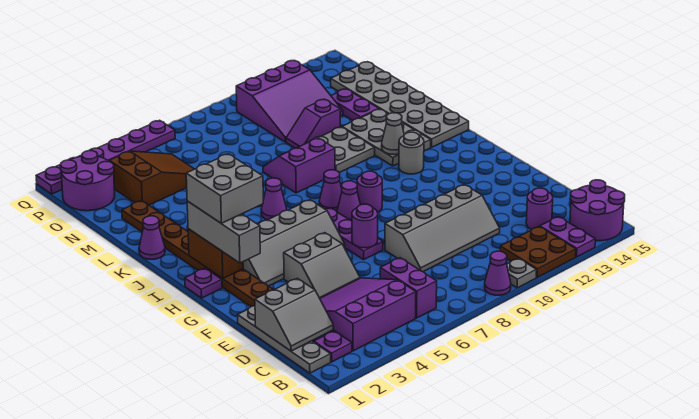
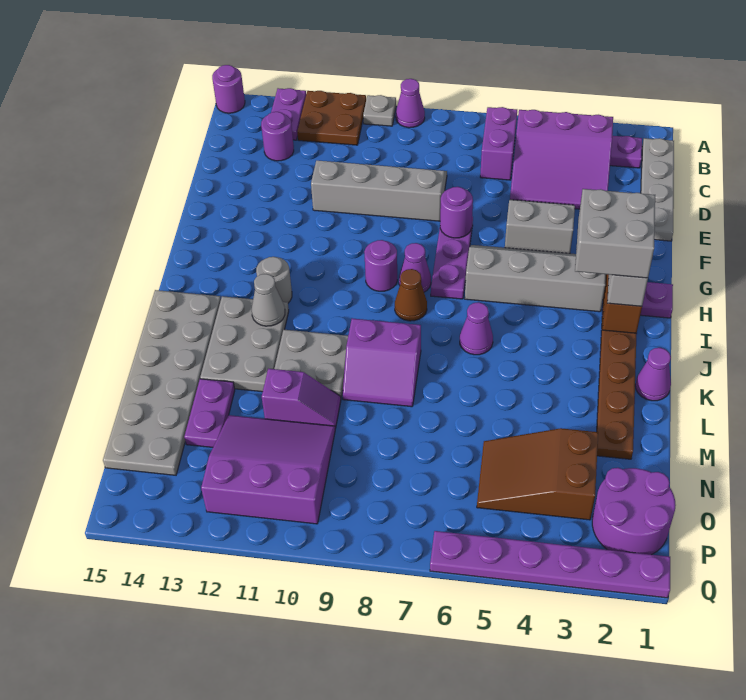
purple 2x2 round brick [570,180,625,241] -> purple 1x1 round brick [212,65,245,113]
grey 2x2 slope [255,278,333,351] -> none
purple 1x1 cone [319,170,342,212] -> brown 1x1 cone [395,269,427,321]

